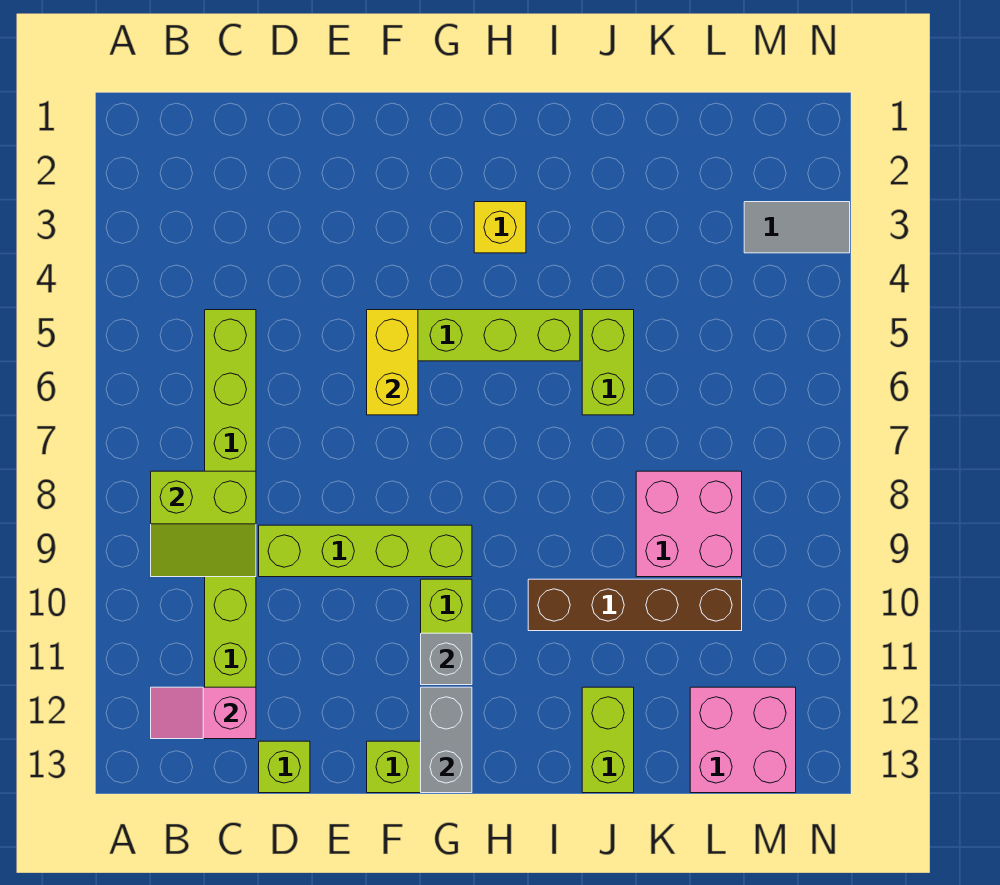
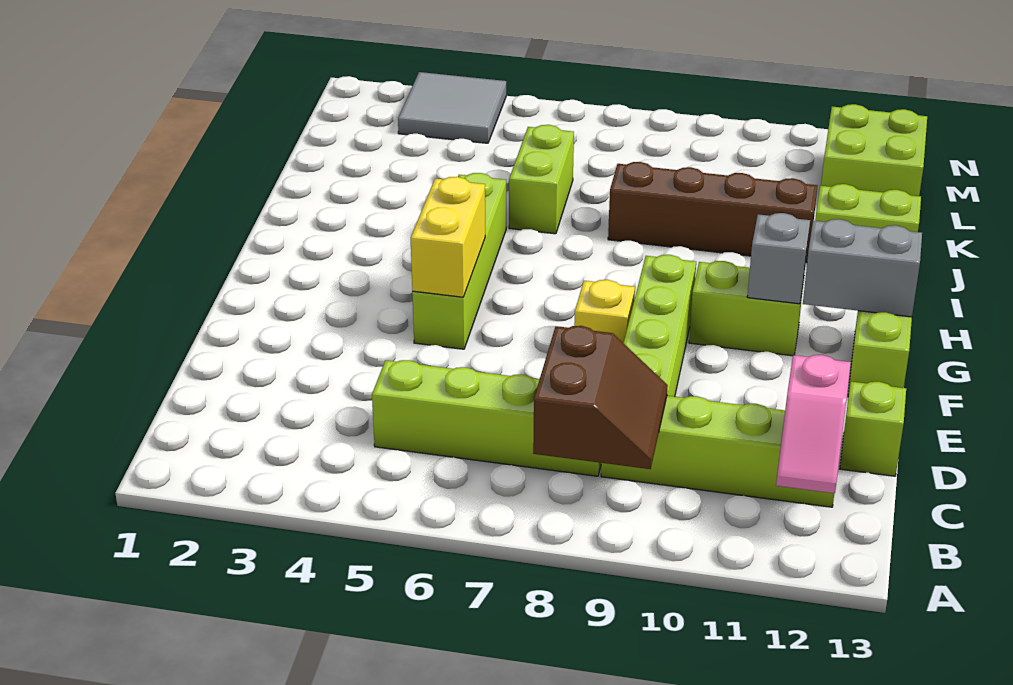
lime 2x2 slope [151,471,256,577] -> brown 2x2 slope [533,326,668,469]
yellow 1x2 brick [367,310,418,415] -> yellow 1x2 brick turned to [411,177,485,297]
yellow 1x1 brick [474,202,526,253] -> yellow 1x1 brick moved to [574,280,635,343]
brown 1x4 brick [528,579,742,631] -> brown 1x4 brick turned to [608,162,817,262]
lime 1x2 brick [582,310,634,415] -> lime 1x2 brick turned to [509,125,574,234]
pink 2x2 brick [636,471,742,577] -> none
pink 2x2 brick [690,687,796,793] -> lime 2x2 brick [821,104,927,196]
grey 1x2 tile [744,202,850,253] -> grey 2x2 tile [398,72,506,143]

